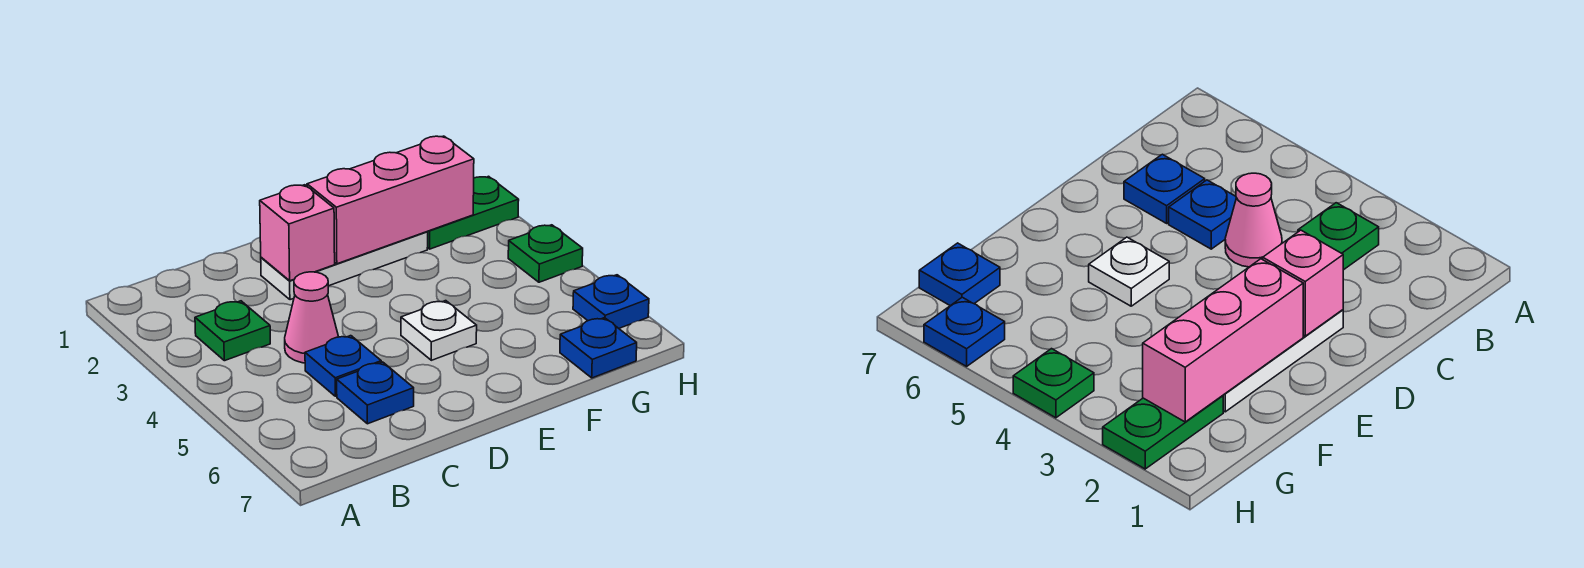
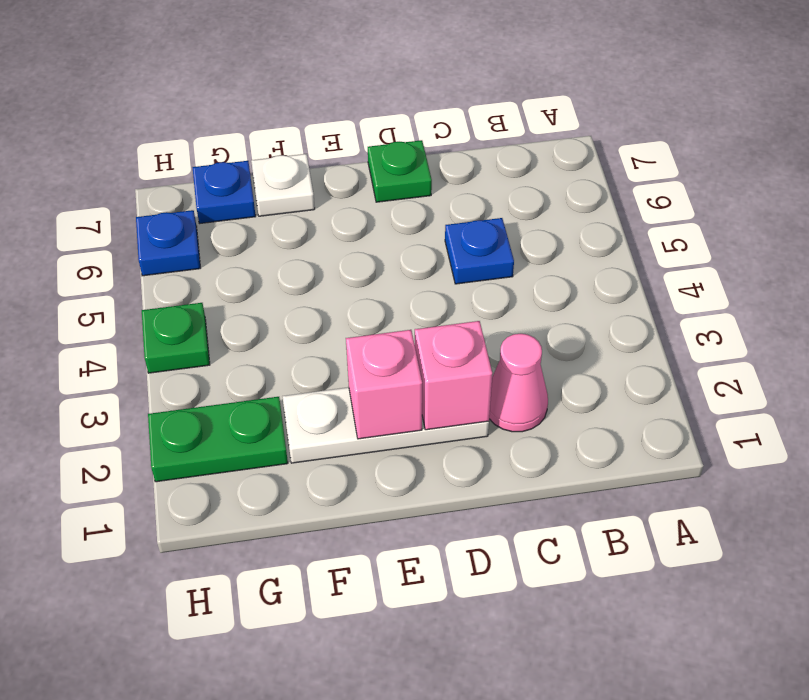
green 1x1 plate [195,301,270,361] -> green 1x1 plate moved to [368,140,432,202]
pink 1x1 cone [285,272,338,363] -> pink 1x1 cone moved to [489,334,548,432]
blue 1x1 plate [337,362,414,424] -> none
pink 1x3 brick [307,136,474,264] -> pink 1x1 brick [346,330,422,439]
white 1x1 plate [401,301,477,360] -> white 1x1 plate moved to [251,154,315,216]

